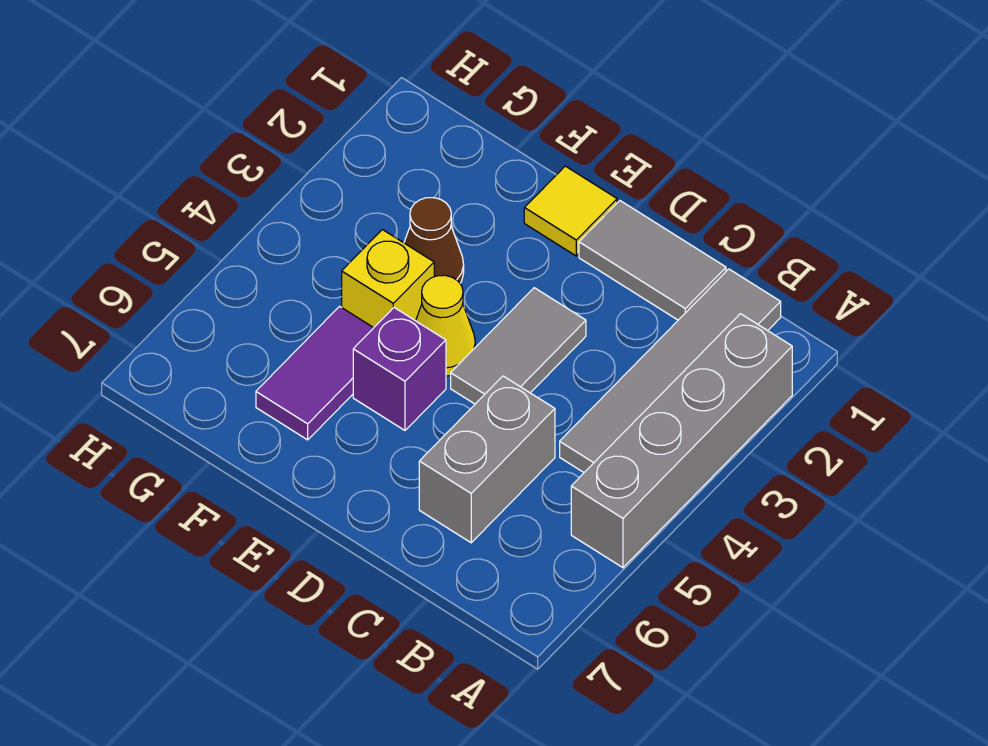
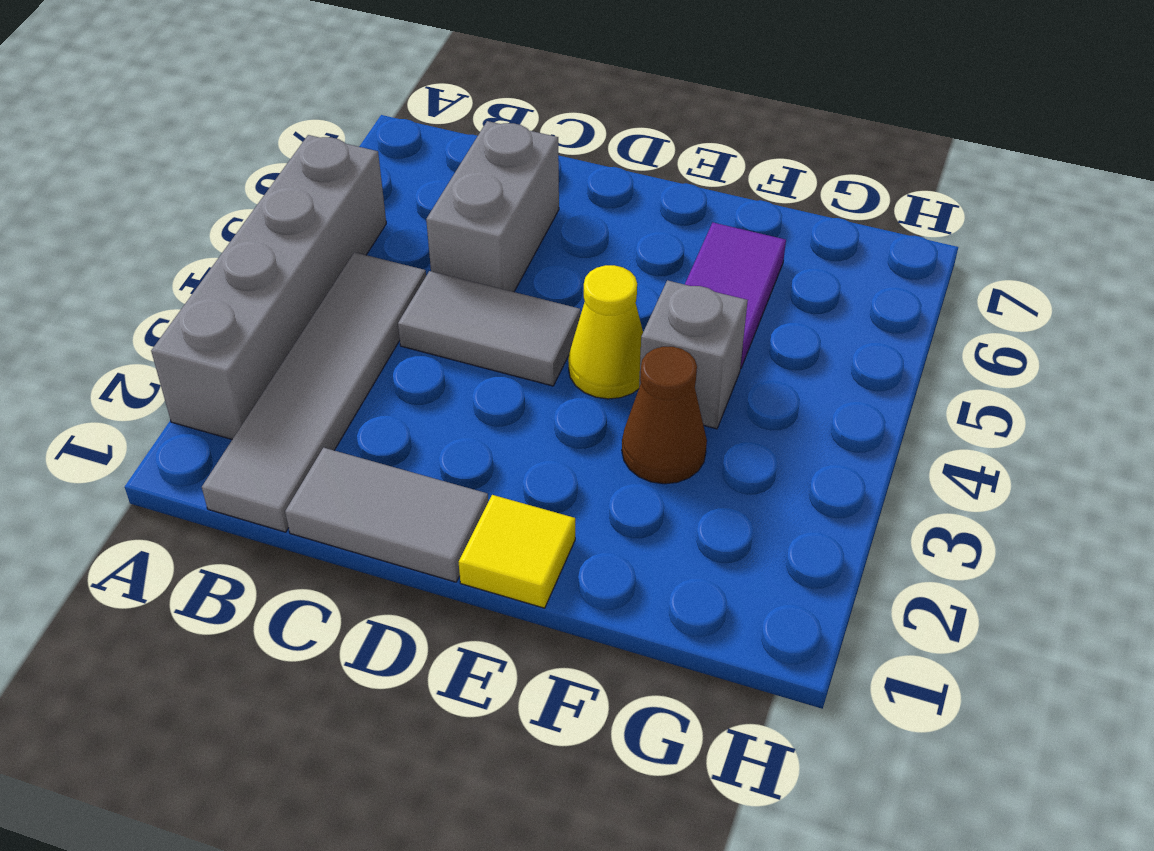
grey 1x2 tile [451,288,586,404] -> grey 1x2 tile turned to [398,271,580,386]
purple 1x1 brick [353,308,446,430] -> none
yellow 1x1 brick [342,230,434,328] -> grey 1x1 brick [639,280,748,429]

